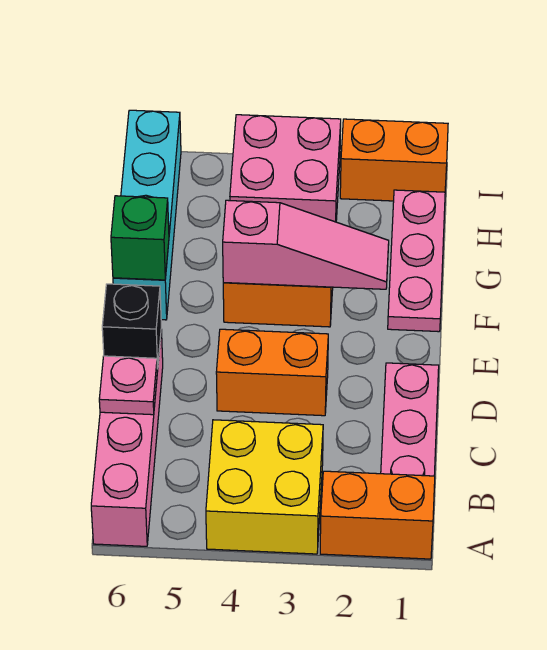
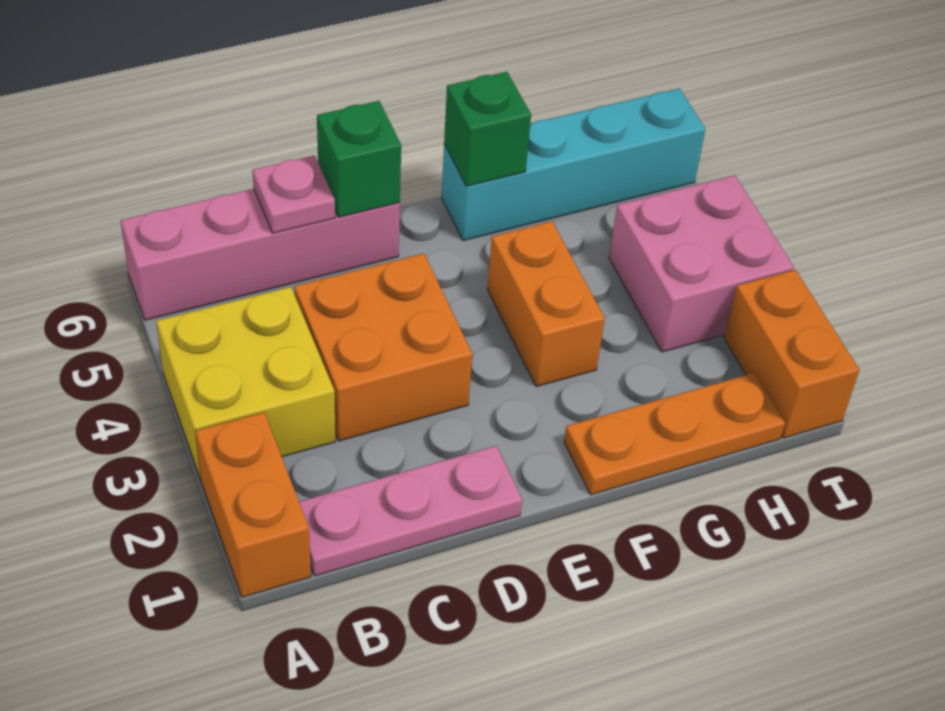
orange 1x2 brick [216,329,328,416] -> orange 2x2 brick [294,254,472,441]
black 1x1 brick [102,284,161,369] -> green 1x1 brick [317,101,401,217]
pink 1x3 plate [388,190,445,332] -> orange 1x3 plate [564,373,785,495]
pink 1x3 slope [223,200,389,289] -> none

